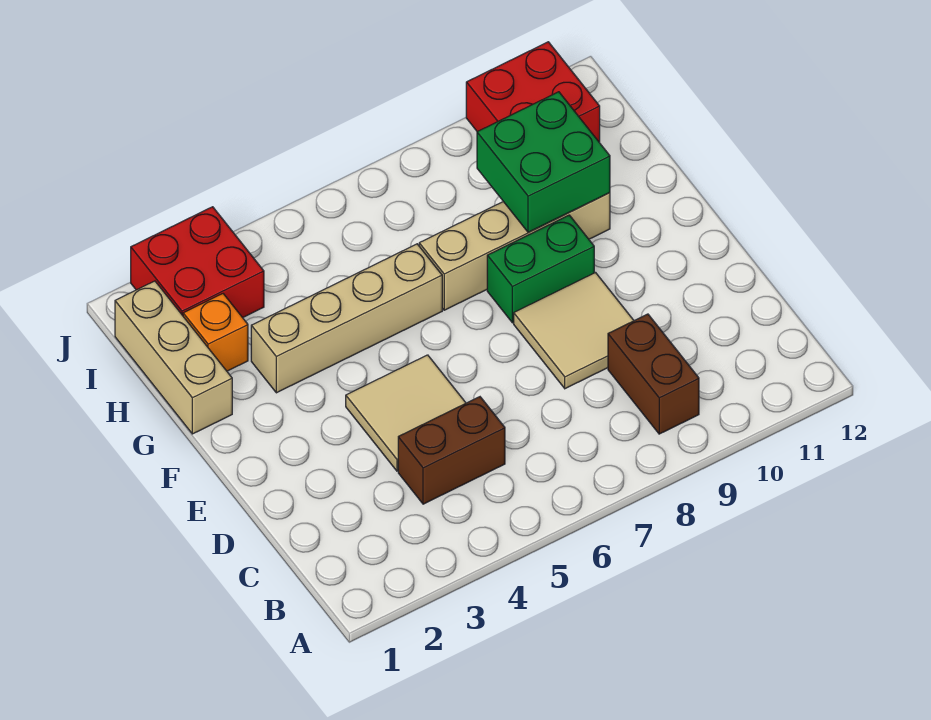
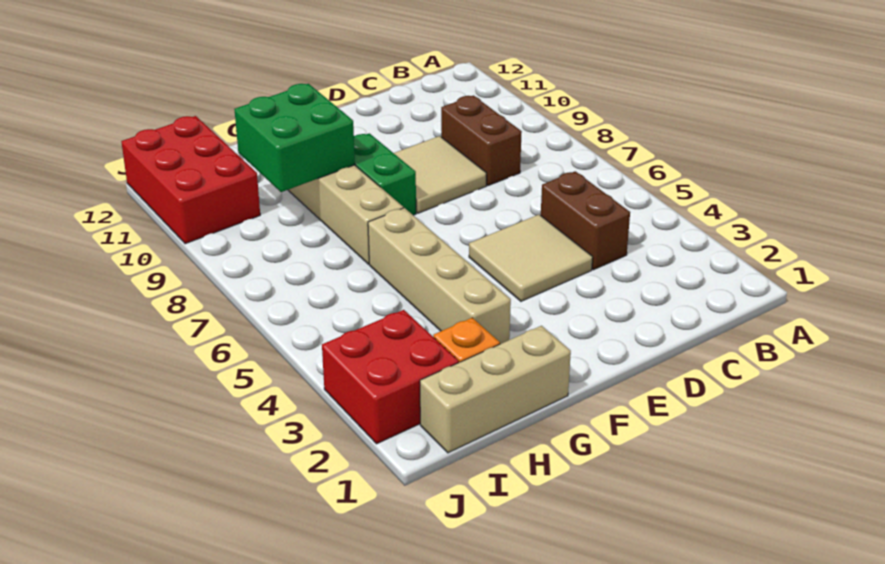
brown 1x2 brick [608,314,699,434] -> brown 1x2 brick turned to [441,96,522,186]
red 2x2 brick [466,42,600,142] -> red 2x3 brick [121,116,260,244]

